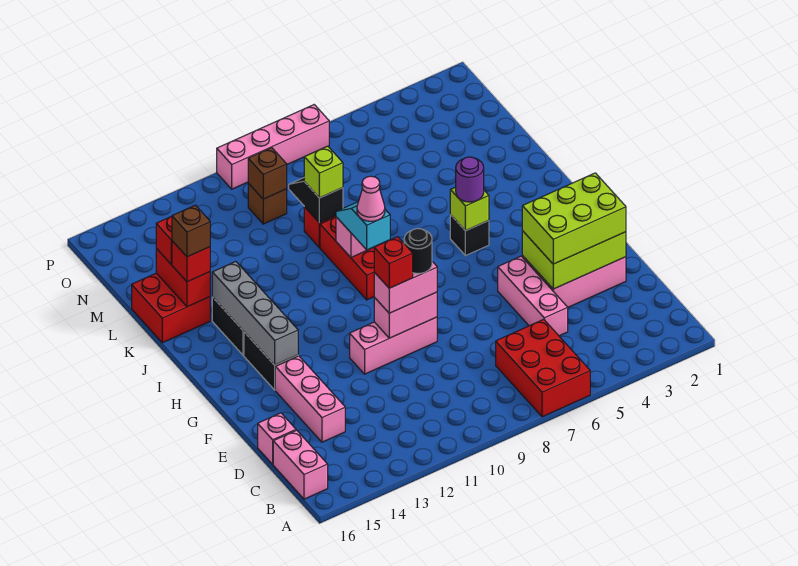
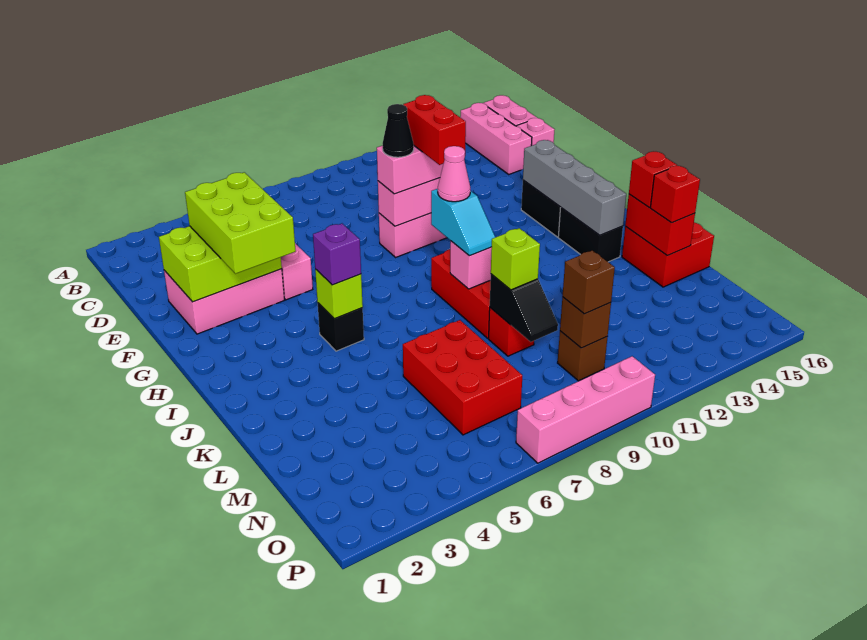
red 2x3 brick [496,319,590,417] -> red 2x3 brick moved to [403,320,522,435]
pink 1x3 brick [275,356,345,442] -> pink 1x3 brick moved to [460,103,532,174]
lime 2x3 brick [522,173,626,264] -> lime 2x3 brick turned to [185,172,296,274]
black 1x1 round brick [404,229,432,274] -> black 1x1 cone [383,104,414,157]
red 1x1 brick [374,237,413,288] -> red 1x2 brick [403,95,466,165]
purple 1x1 round brick [456,157,484,202] -> purple 1x1 brick [313,224,361,285]
brown 1x1 brick [172,205,210,257] -> brown 1x1 brick moved to [562,251,615,314]

